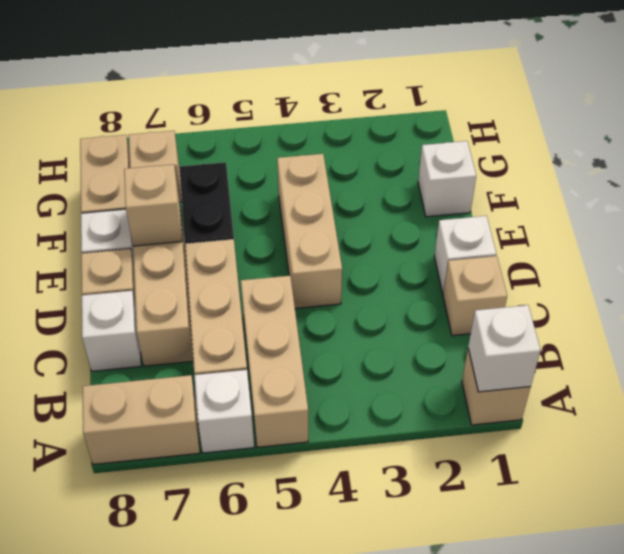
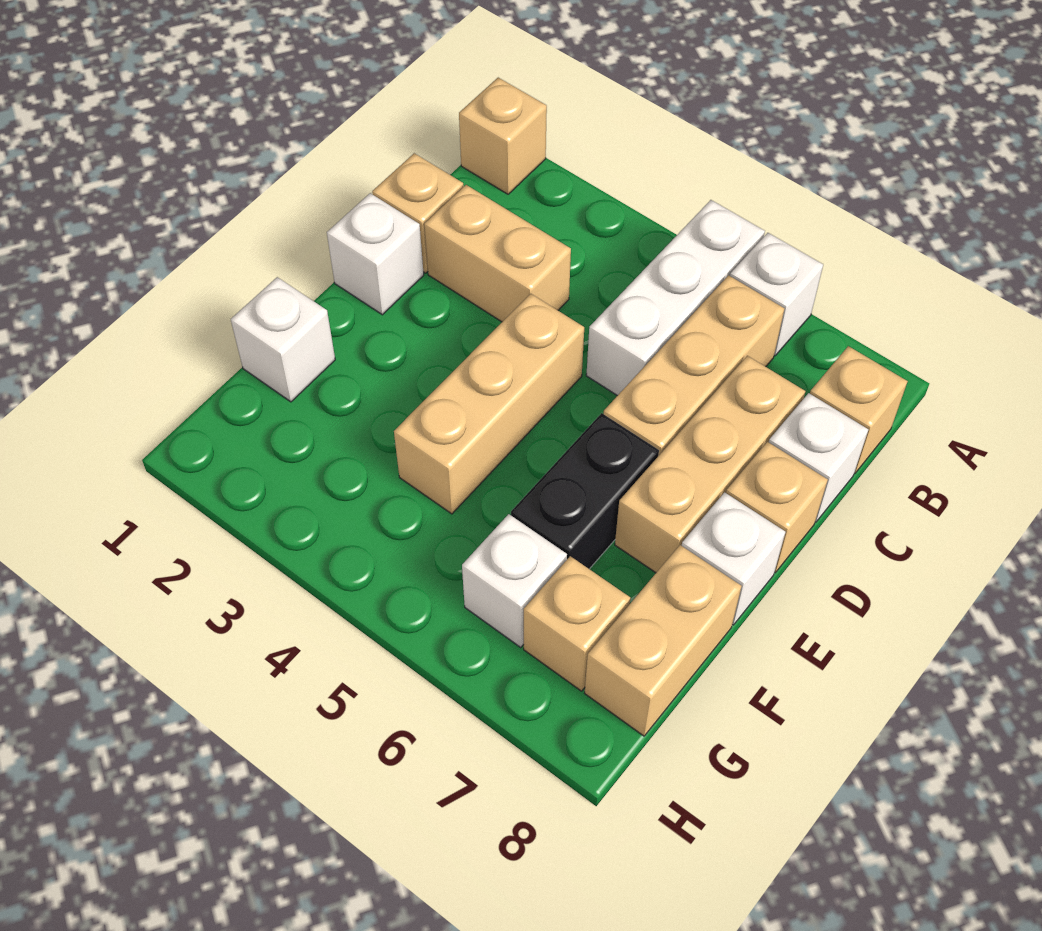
white 1x1 brick [468,305,541,392] -> white 1x1 brick moved to [462,514,567,647]
tan 1x3 brick [241,276,308,447] -> white 1x3 brick [586,200,765,396]
tan 1x2 brick [83,375,200,465] -> tan 1x2 brick moved to [424,185,571,322]
tan 1x1 brick [124,164,182,246] -> tan 1x1 brick moved to [810,346,908,473]

